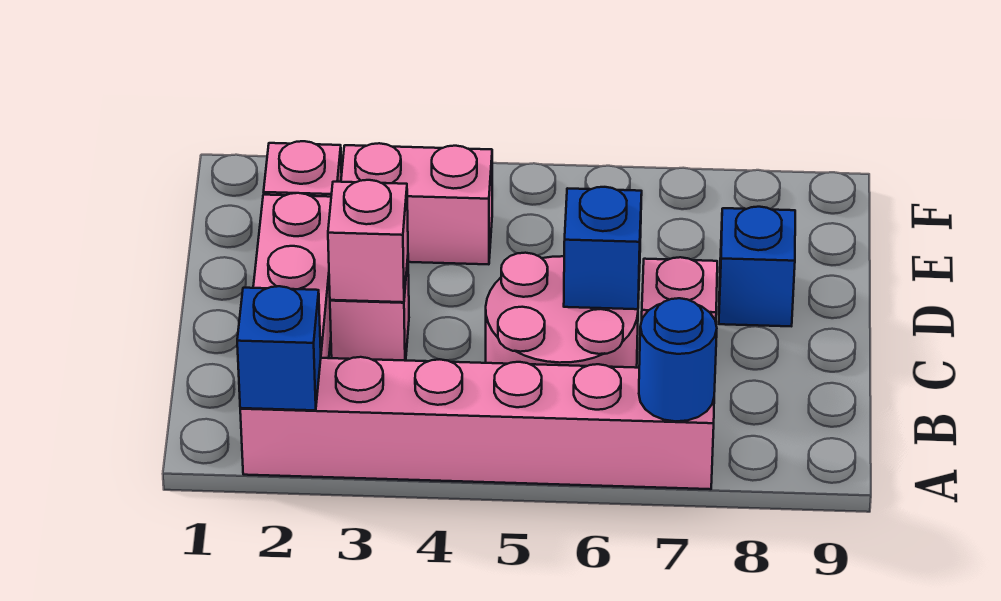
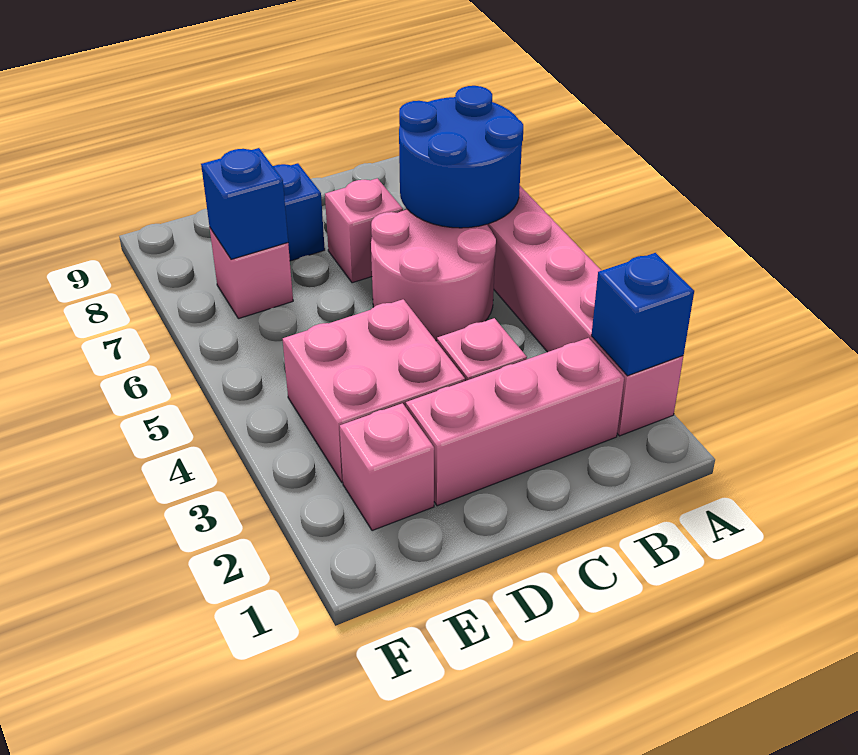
blue 1x1 round brick [639,298,717,421] -> blue 2x2 round brick [399,86,523,228]
pink 1x1 brick [328,180,408,302] -> pink 1x1 brick moved to [210,228,293,319]
blue 1x1 brick [564,187,642,309] -> blue 1x1 brick moved to [201,148,288,259]
pink 1x2 brick [341,143,492,264] -> pink 2x2 brick [283,299,465,482]

